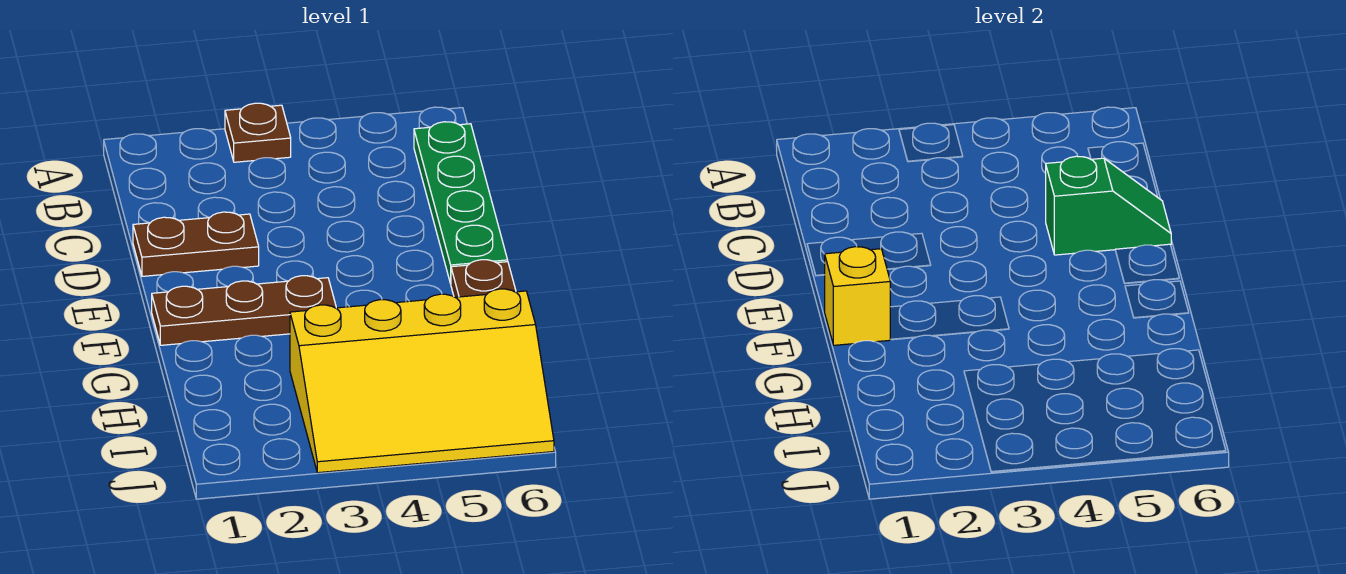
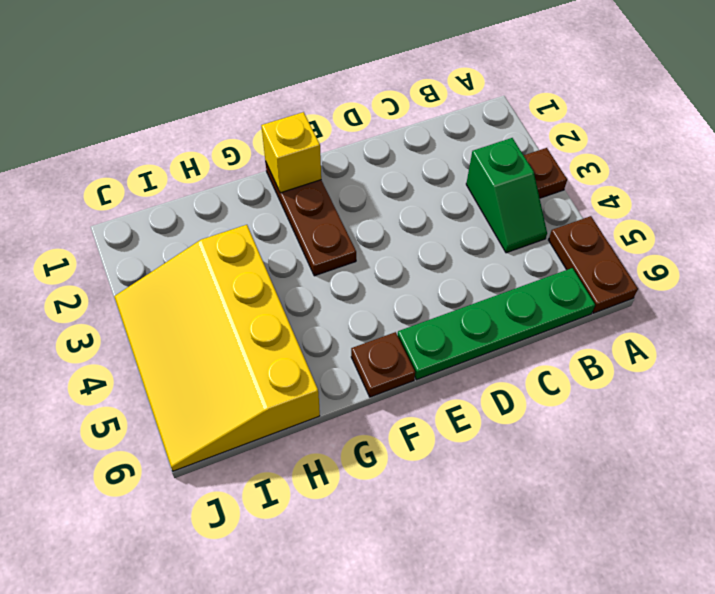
brown 1x2 plate [133,212,259,276] -> brown 1x2 plate moved to [549,216,638,313]
green 1x2 slope [1046,156,1171,255] -> green 1x2 slope moved to [466,138,547,253]

